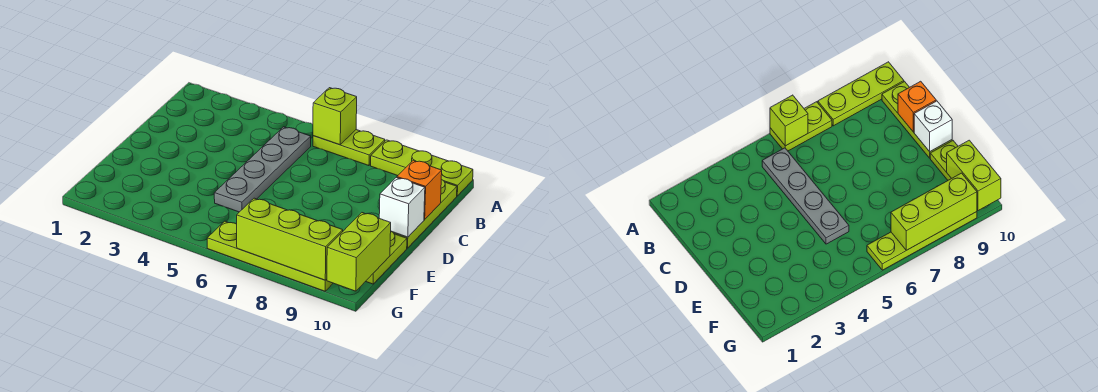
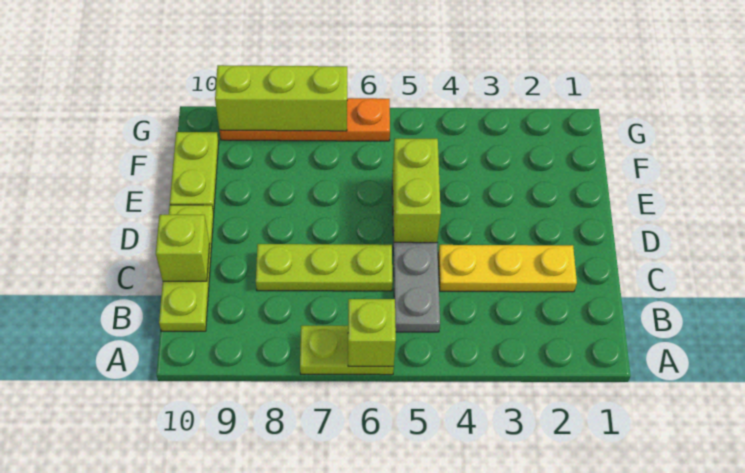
lime 1x3 plate [371,140,473,196] -> lime 1x3 plate moved to [256,244,392,291]
none -> yellow 1x3 plate [438,245,577,292]
orange 1x1 brick [397,160,442,220] -> lime 1x1 brick [156,215,210,281]
white 1x1 brick [379,177,425,237] -> none
lime 1x2 brick [327,213,391,291] -> lime 1x2 brick moved to [393,139,441,243]
lime 1x4 plate [207,221,333,291] -> orange 1x4 plate [220,98,390,141]

